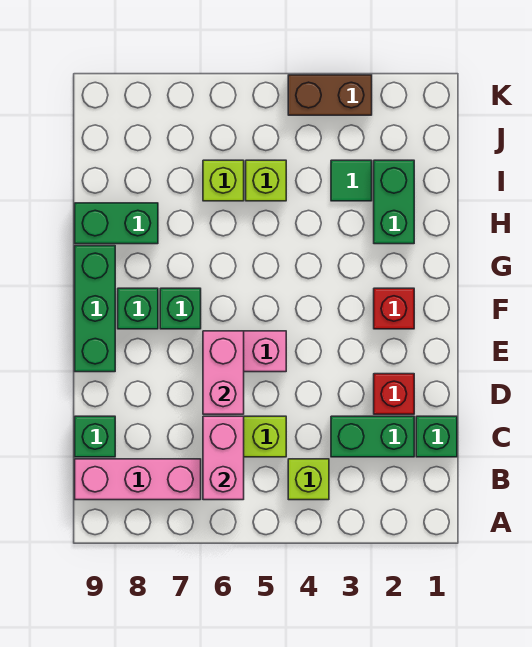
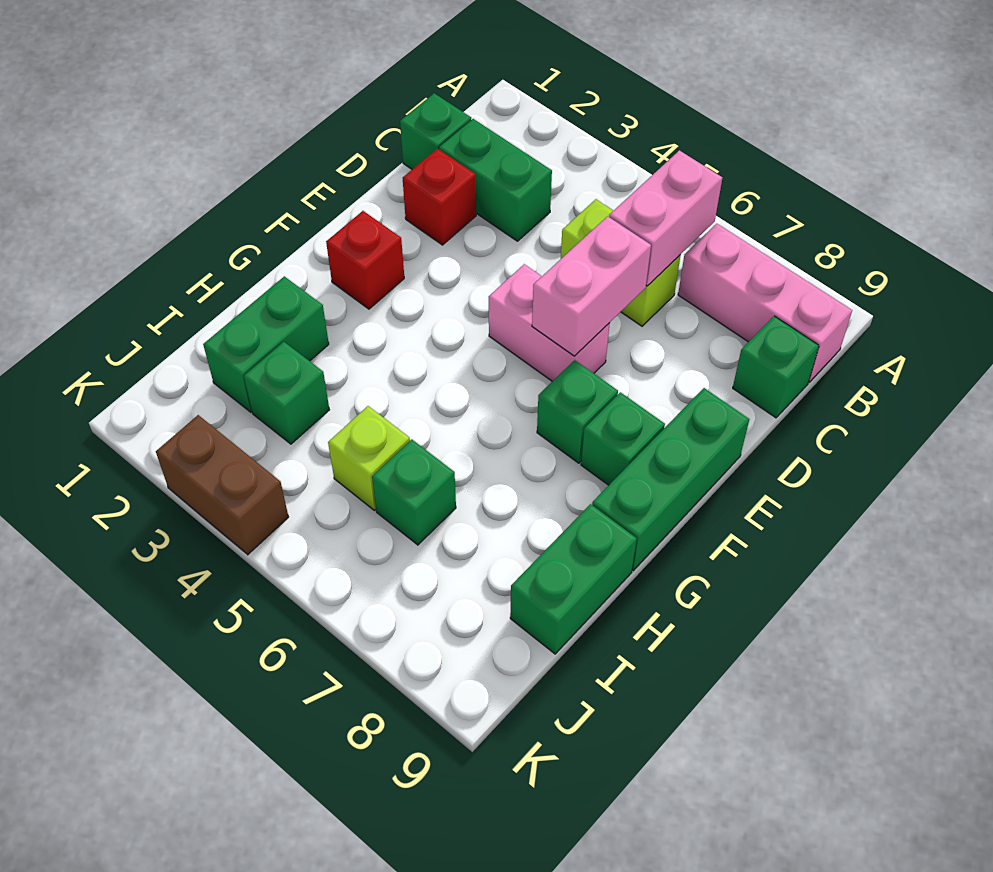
lime 1x1 brick [288,459,329,500] -> none
green 1x2 brick [75,203,158,244] -> green 1x2 brick turned to [510,504,637,654]
green 1x1 tile [331,160,372,201] -> green 1x1 brick [244,342,329,444]
lime 1x1 brick [203,160,244,201] -> green 1x1 brick [372,439,456,545]

